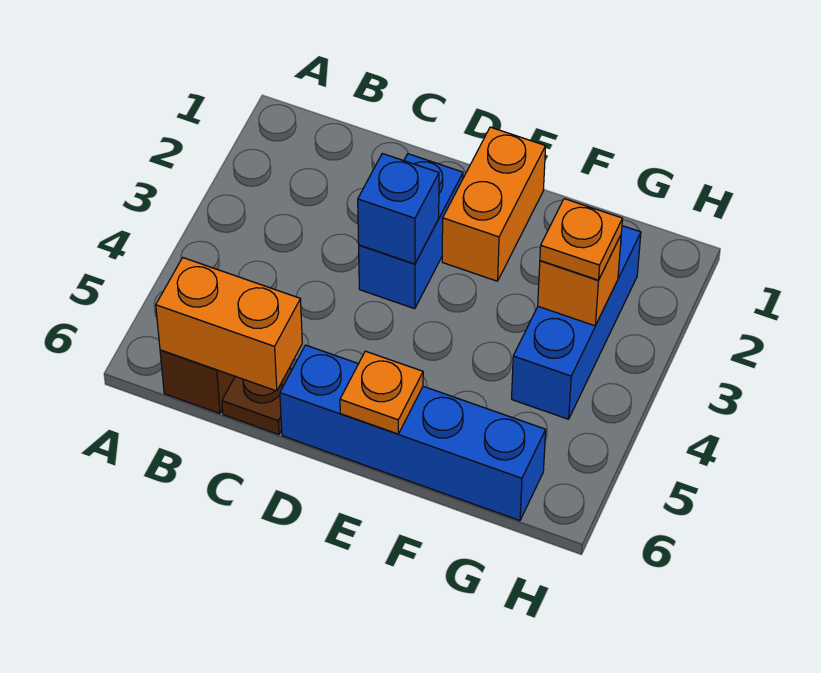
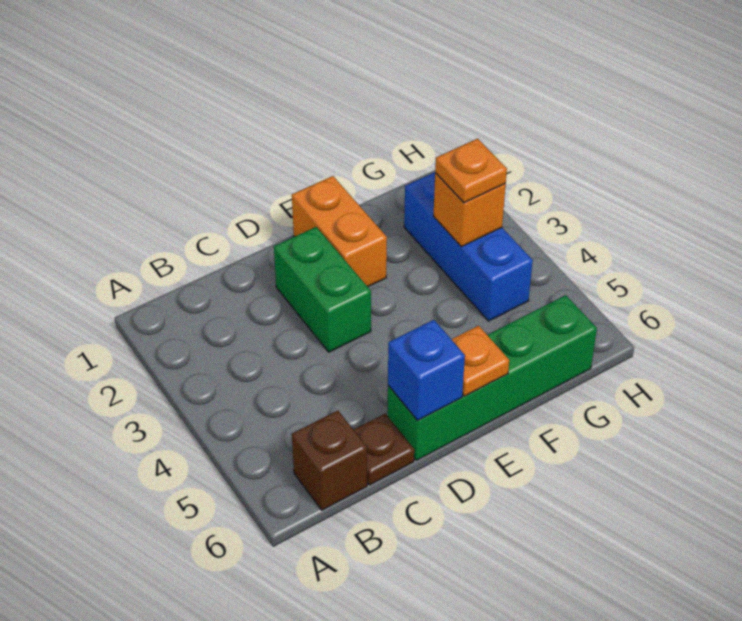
orange 1x2 brick [156,258,302,391] -> none
blue 1x2 brick [359,154,463,309] -> green 1x2 brick [274,227,371,352]
blue 1x1 brick [358,154,439,264] -> blue 1x1 brick moved to [388,320,465,421]
blue 1x4 brick [280,345,546,521] -> green 1x4 brick [388,295,597,461]

